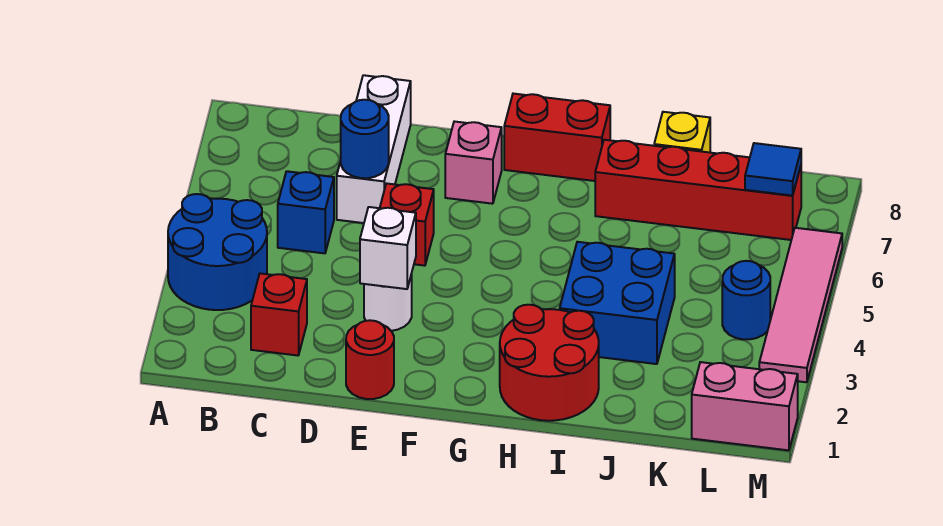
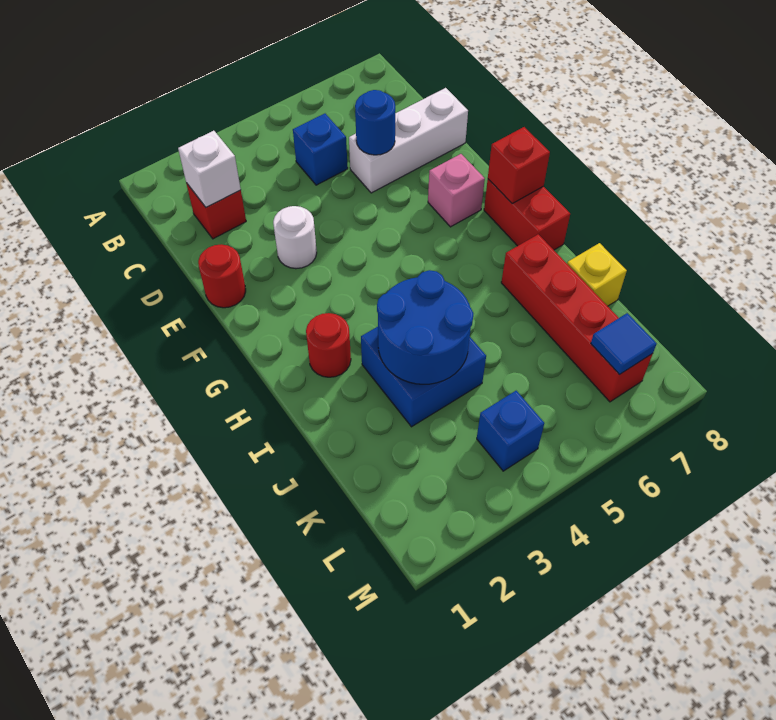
blue 2x2 round brick [168,194,267,310] -> blue 2x2 round brick moved to [377,270,473,384]
white 1x1 brick [360,207,416,289] -> white 1x1 brick moved to [178,131,241,207]
red 1x1 brick [380,183,434,266] -> red 1x1 brick moved to [488,127,550,203]
red 2x2 round brick [500,305,599,421] -> red 1x1 round brick [306,313,351,377]
pink 1x2 brick [692,362,798,450] -> none
blue 1x1 round brick [722,261,770,339] -> blue 1x1 brick [477,391,544,471]
pink 1x4 tile [759,228,842,382] -> none

